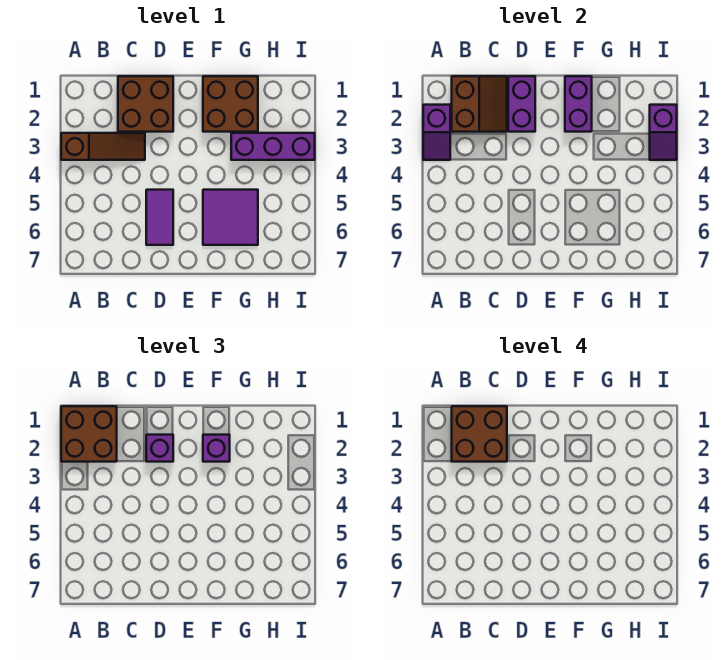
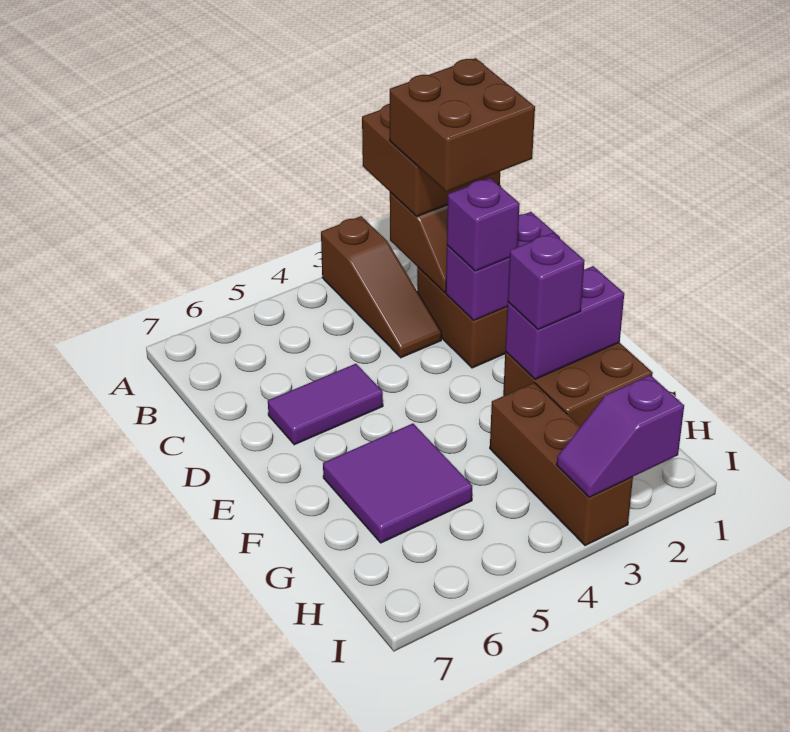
purple 1x2 slope [423,105,450,160] -> none
purple 1x3 brick [231,133,315,160] -> brown 1x3 brick [490,383,633,546]

